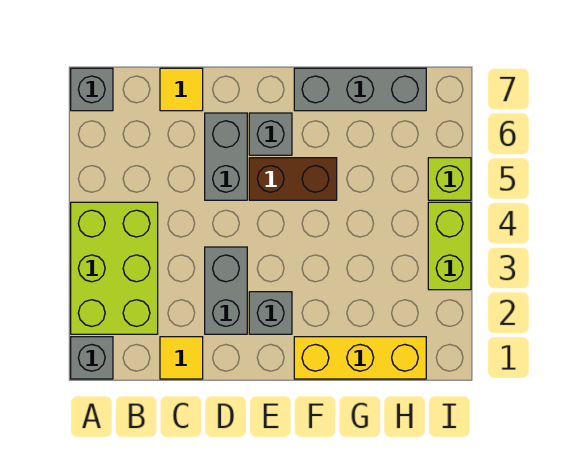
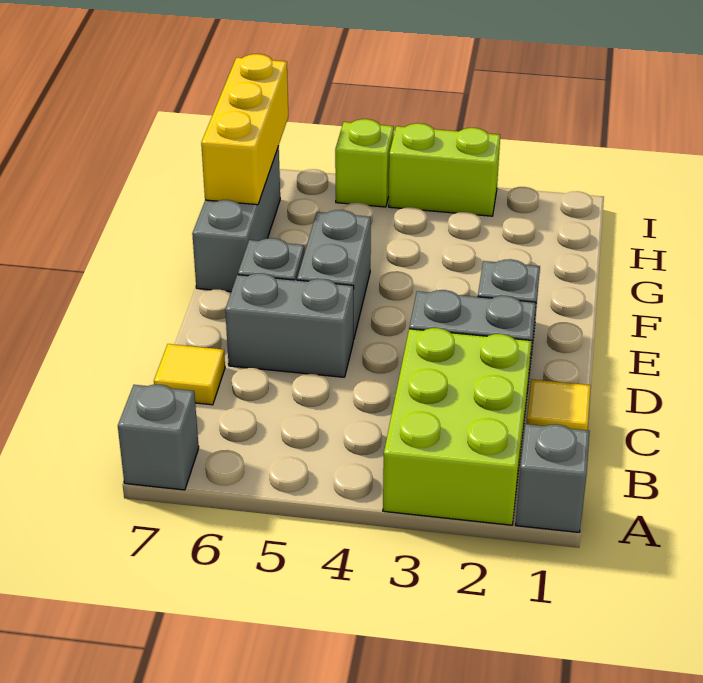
lime 2x3 brick [71,202,158,334] -> lime 2x3 brick turned to [383,328,532,525]
brown 1x2 brick [249,158,337,200] -> grey 1x2 brick [297,210,371,340]
yellow 1x3 brick [294,337,426,379] -> yellow 1x3 brick moved to [201,54,288,205]

